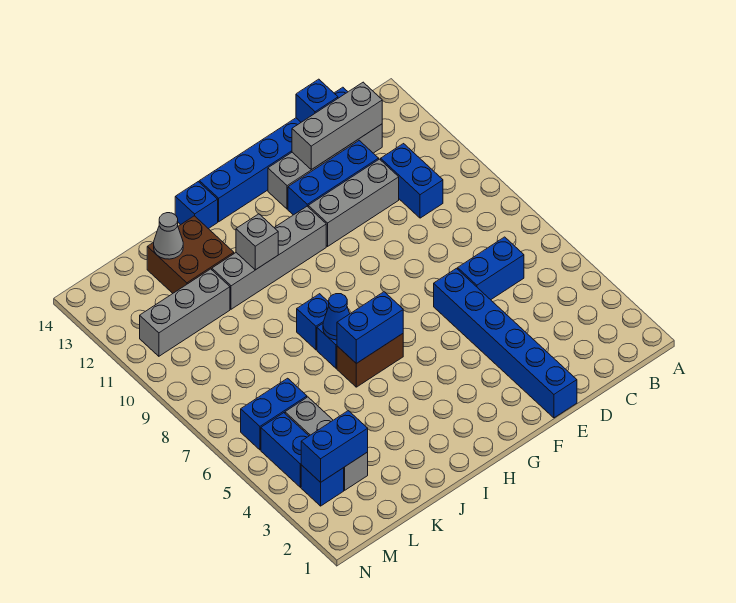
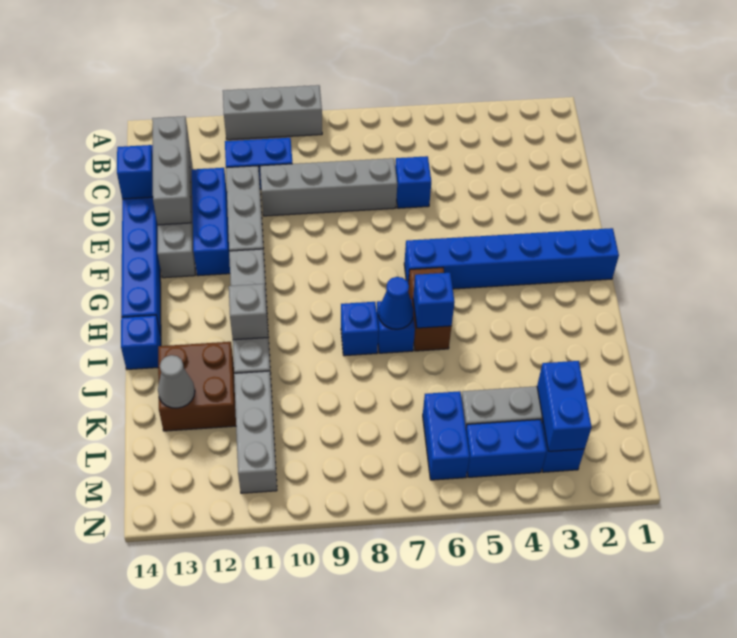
none -> grey 1x3 brick [223,85,322,140]
blue 1x2 brick [458,237,524,300] -> blue 1x1 brick [395,156,431,208]
none -> grey 1x4 brick [260,158,397,216]
blue 1x6 brick [434,268,577,418] -> blue 1x6 brick moved to [404,228,619,289]
blue 1x2 brick [337,292,403,363] -> blue 1x1 brick [413,273,455,328]

